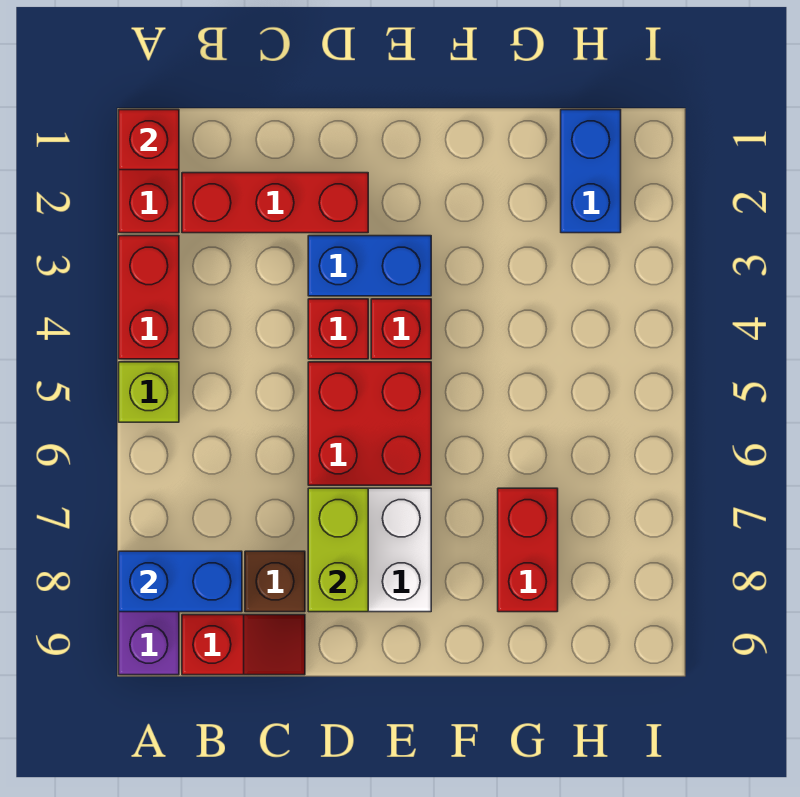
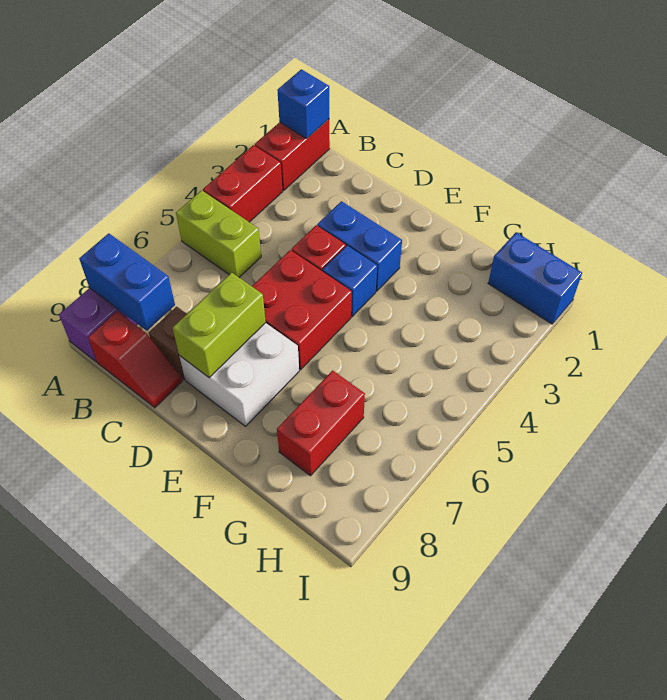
red 1x1 brick [119,110,179,170] -> blue 1x1 brick [277,69,329,139]
lime 1x1 brick [119,362,179,422] -> lime 1x2 brick [176,190,261,277]
red 1x3 brick [182,173,368,233] -> none
red 1x1 brick [371,299,431,359] -> blue 1x1 brick [323,246,377,317]
blue 1x2 brick [561,110,621,233] -> blue 1x2 brick turned to [488,233,582,324]

